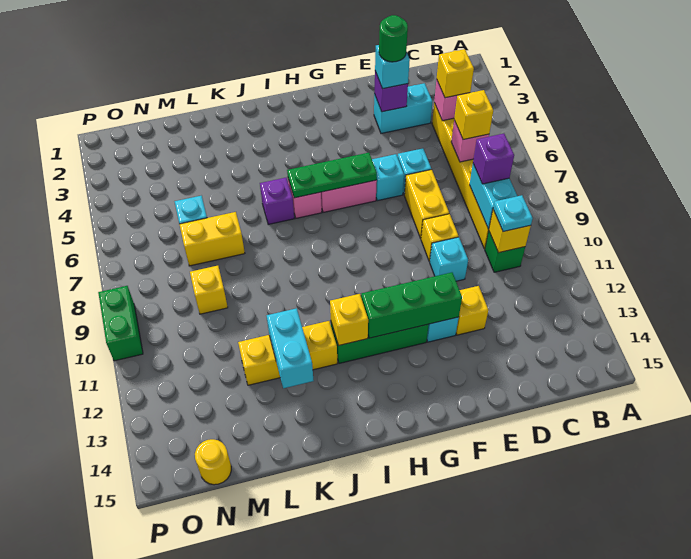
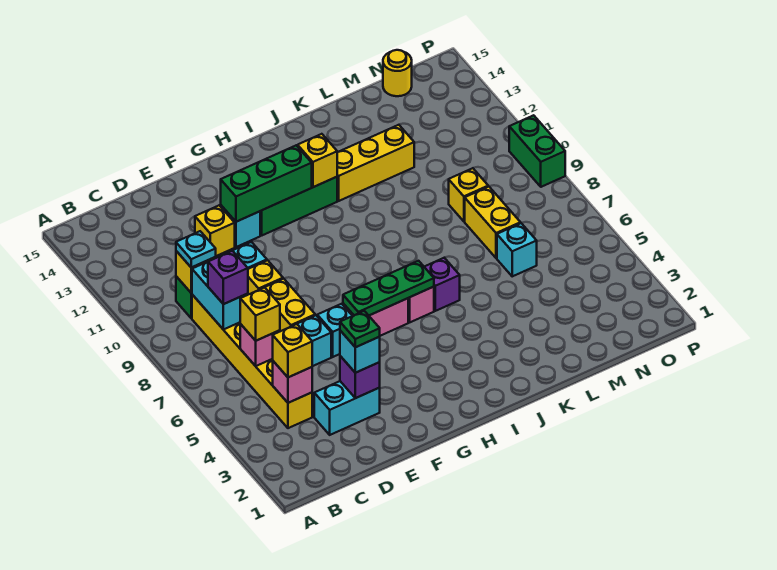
green 1x1 round brick [379,15,408,62] -> green 1x1 plate [340,311,380,347]
cyan 1x2 brick [267,308,314,388] -> none
yellow 1x2 brick [179,212,245,266] -> yellow 1x2 brick turned to [465,187,521,258]

